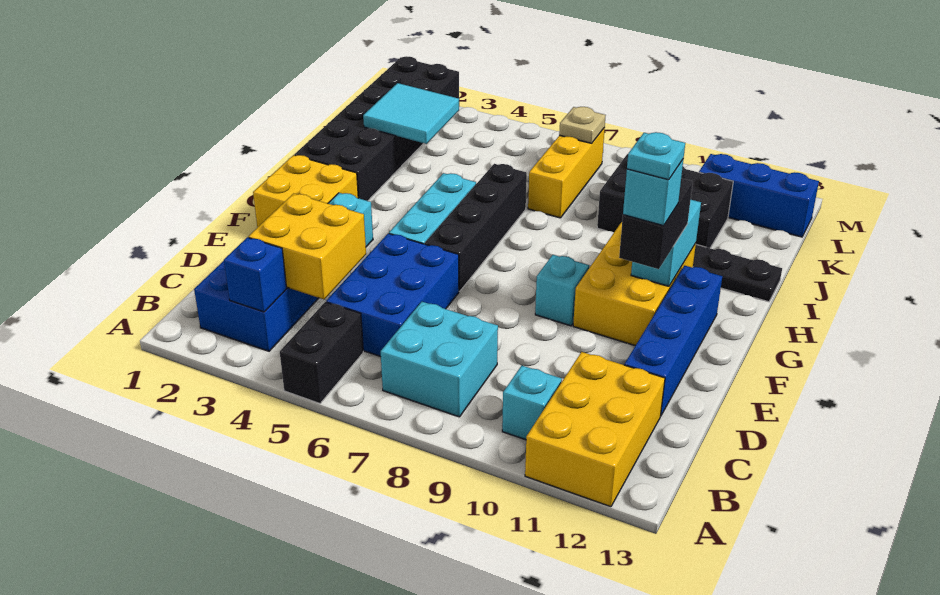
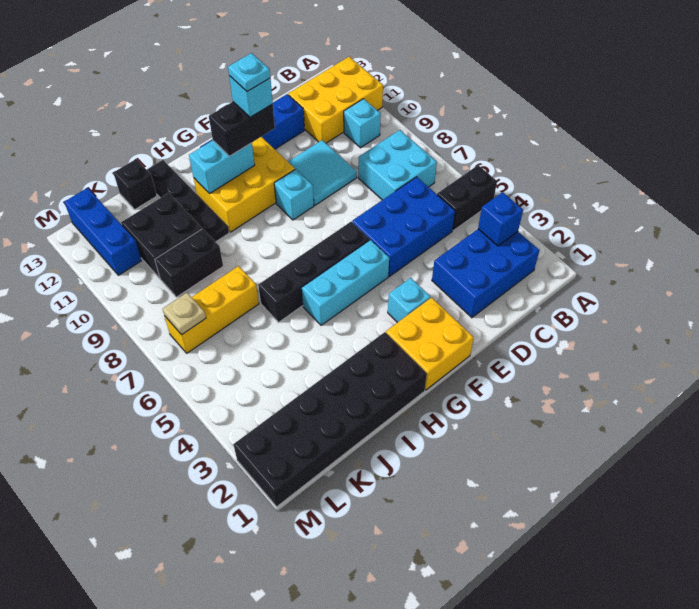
yellow 2x2 brick [249,194,366,299] -> none
cyan 2x2 tile [363,83,459,144] -> cyan 2x2 tile moved to [288,140,357,205]
none -> black 1x1 brick [113,159,157,209]

